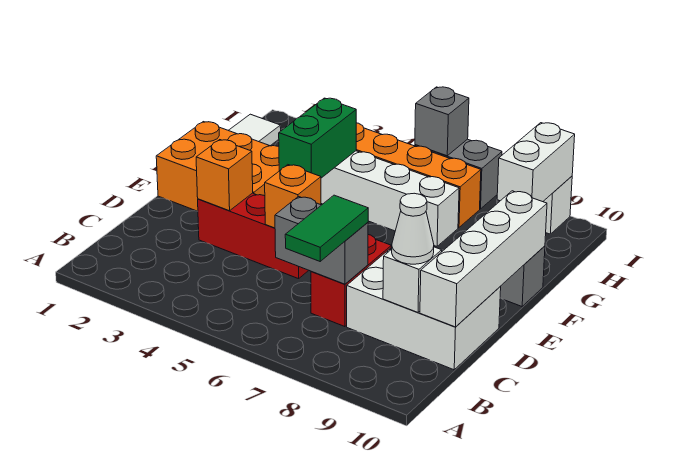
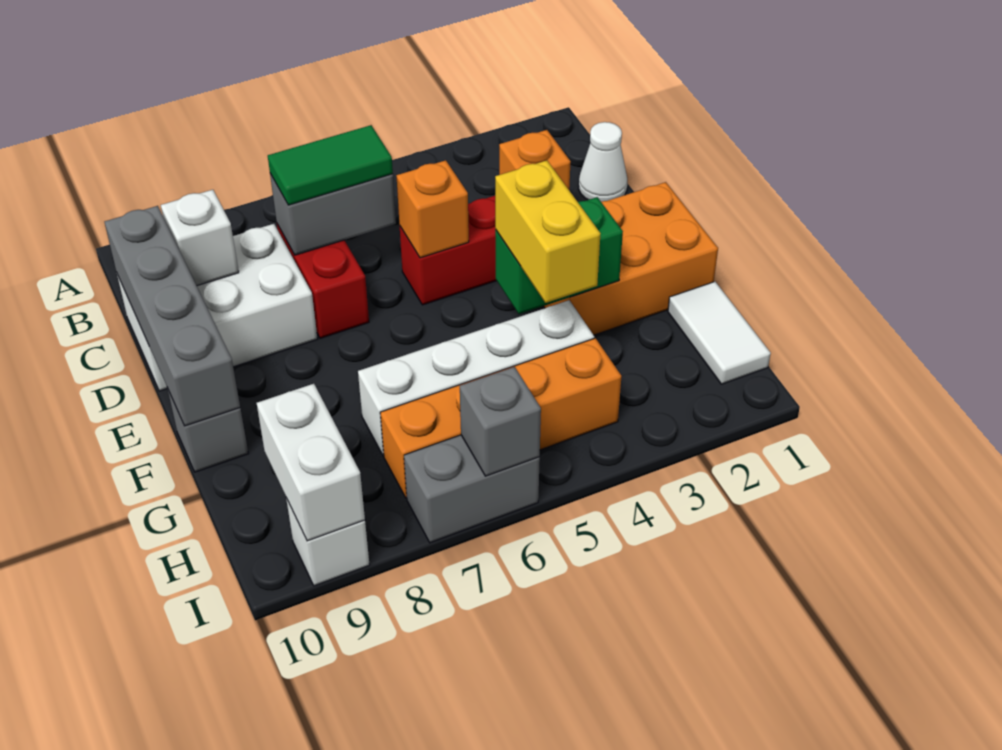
green 1x2 tile [285,195,368,261] -> green 1x2 tile turned to [268,125,393,205]
white 1x1 cone [392,193,434,264] -> white 1x1 cone moved to [579,122,627,202]
white 1x4 brick [420,191,547,327] -> grey 1x4 brick [105,206,240,426]
green 1x2 brick [279,98,356,178] -> green 1x2 brick turned to [495,197,623,314]
none -> yellow 1x2 brick [495,160,601,303]

